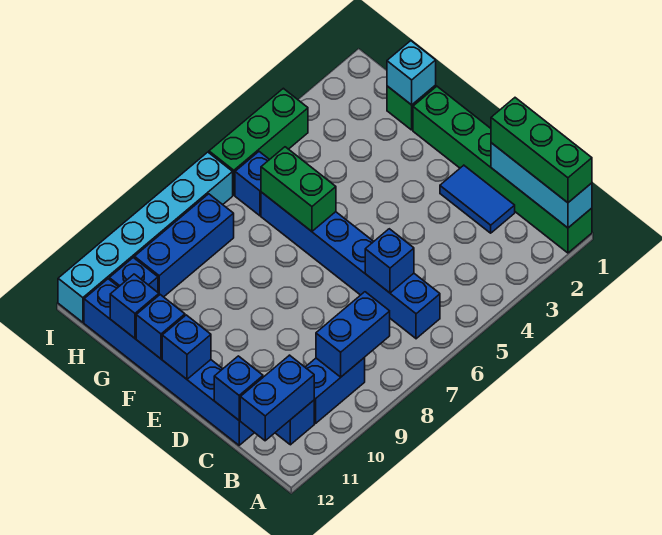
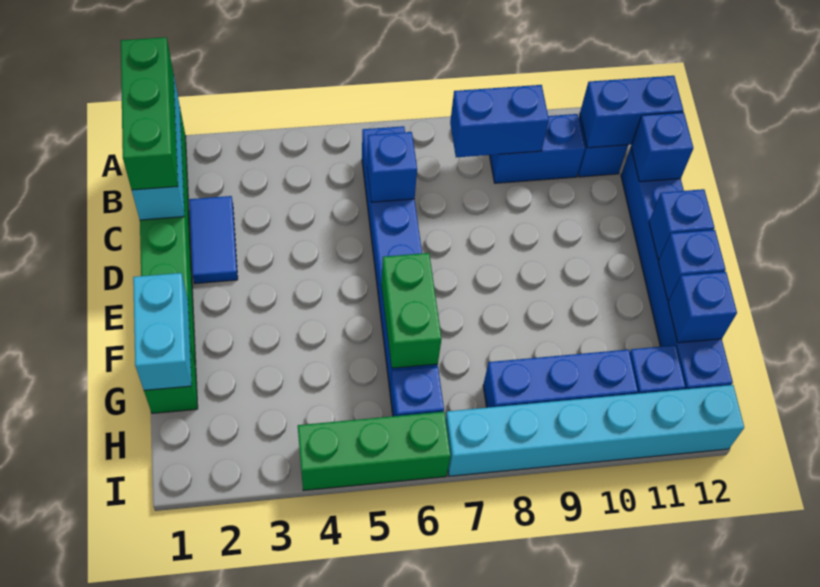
cyan 1x1 brick [387,41,436,105] -> cyan 1x2 brick [133,273,192,390]

